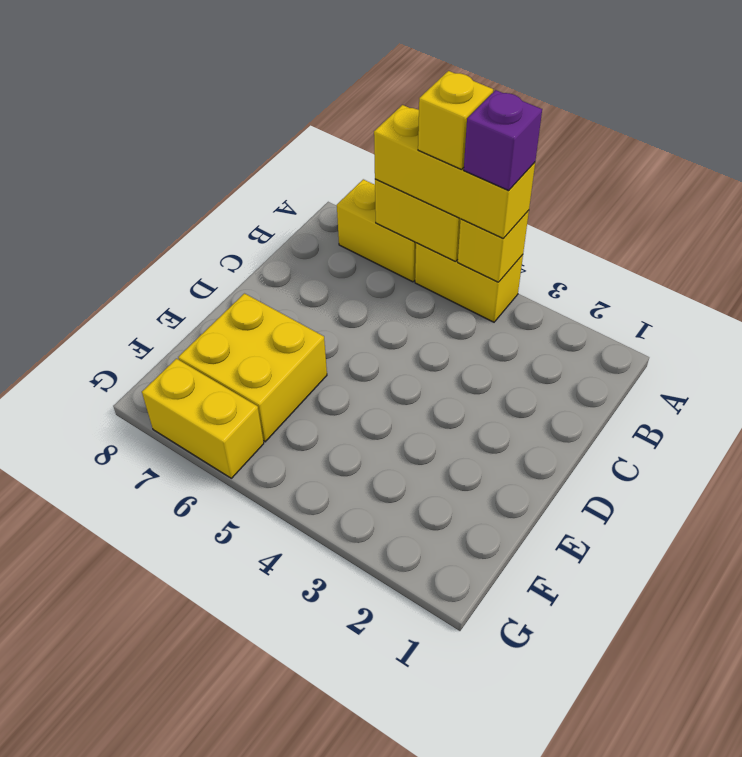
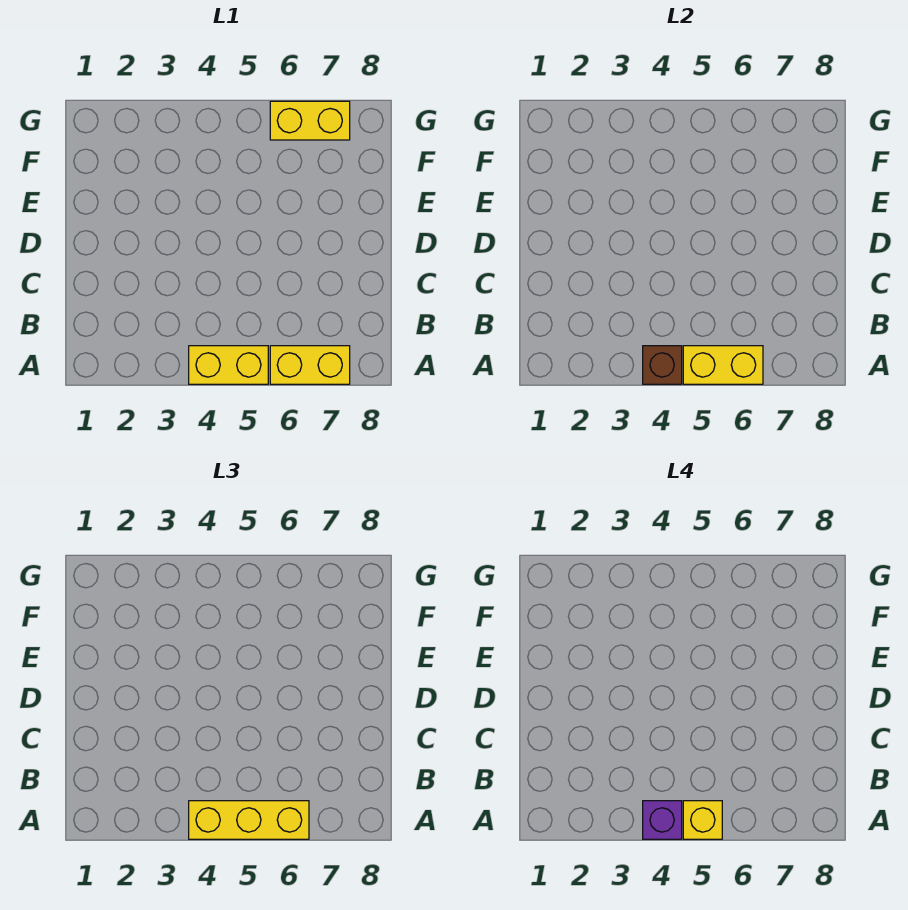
yellow 1x1 brick [458,210,529,282] -> brown 1x1 brick [643,346,682,384]
yellow 2x2 brick [178,294,327,442] -> none

